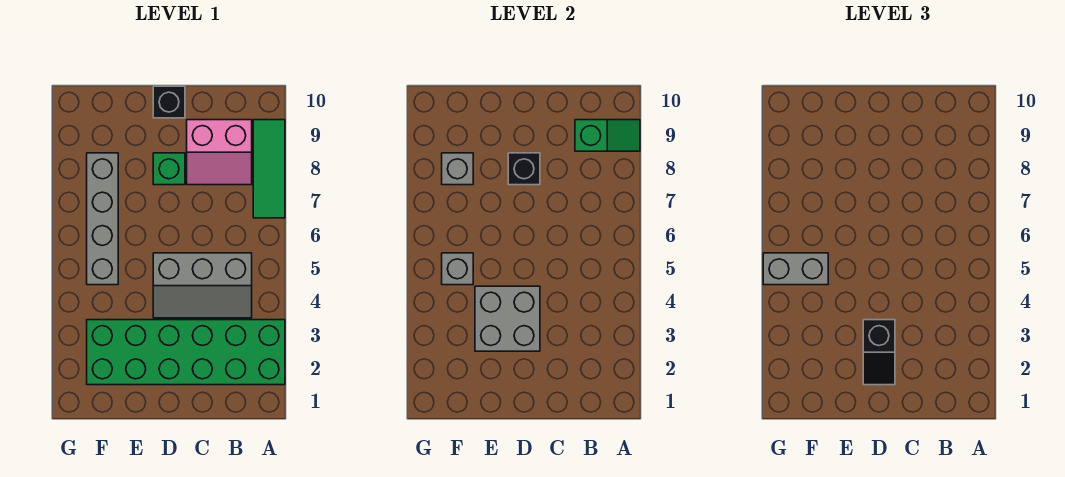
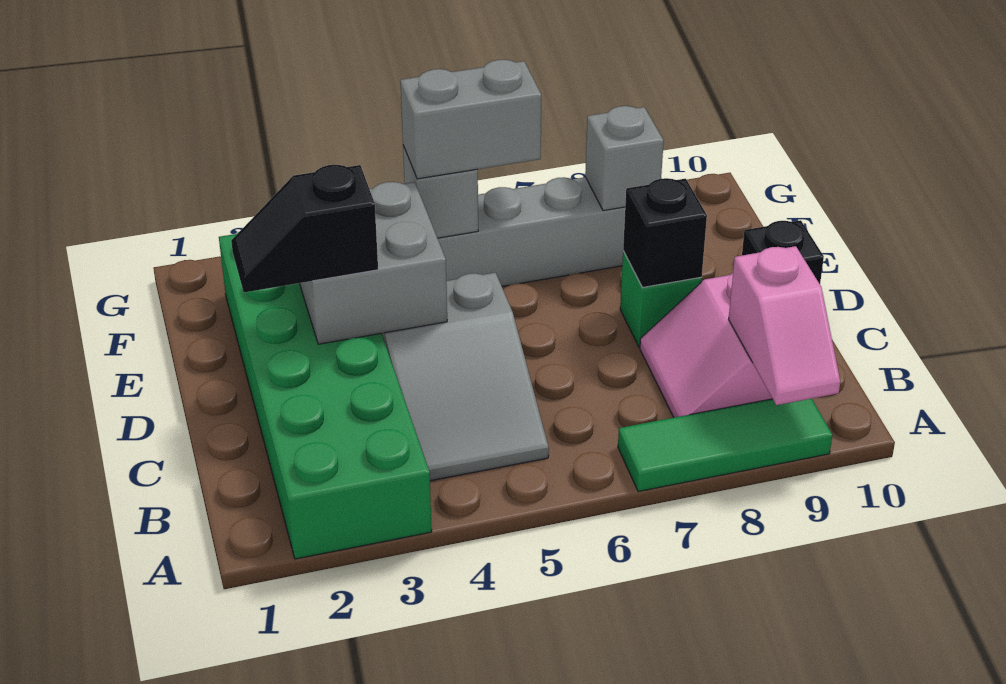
green 1x2 slope [575,120,640,151] -> pink 1x2 slope [729,246,840,405]
grey 2x3 slope [153,253,252,318] -> grey 2x3 slope turned to [382,273,549,481]
grey 1x2 brick [763,253,828,285] -> grey 1x2 brick turned to [400,60,541,179]

